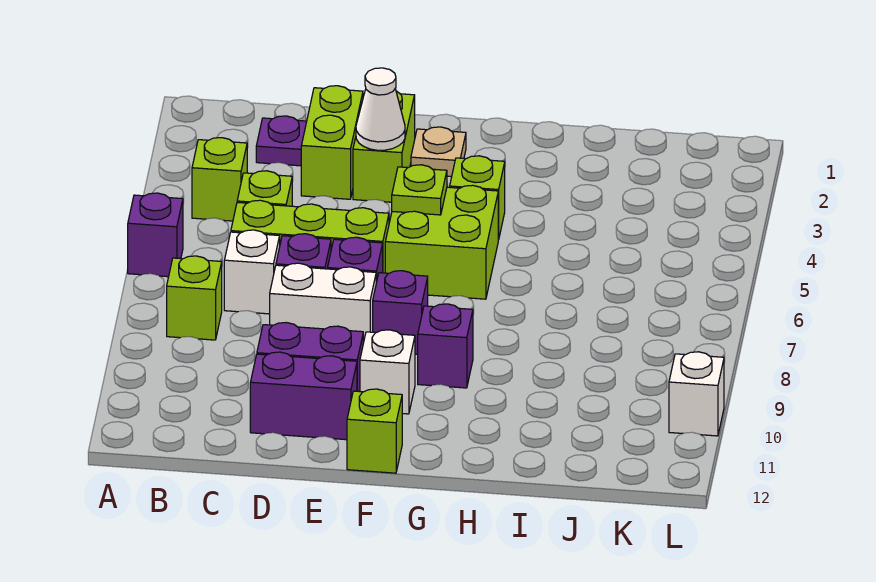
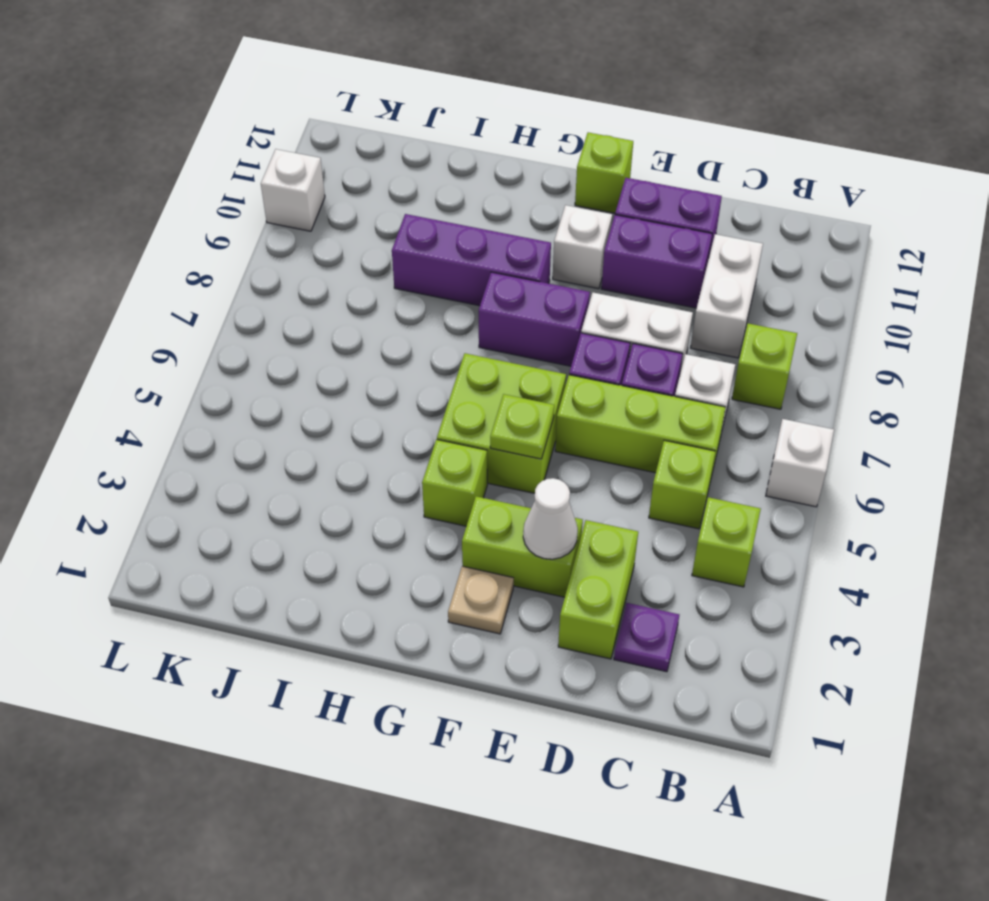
purple 1x1 brick [128,193,183,277] -> white 1x1 brick [766,419,834,507]
none -> white 1x2 brick [691,234,763,358]
lime 1x2 brick [353,91,415,202] -> lime 1x2 brick turned to [462,496,583,597]
purple 1x1 brick [373,271,428,354] -> purple 1x2 brick [479,272,590,366]
purple 1x1 brick [418,304,473,388] -> purple 1x3 brick [392,214,551,306]

